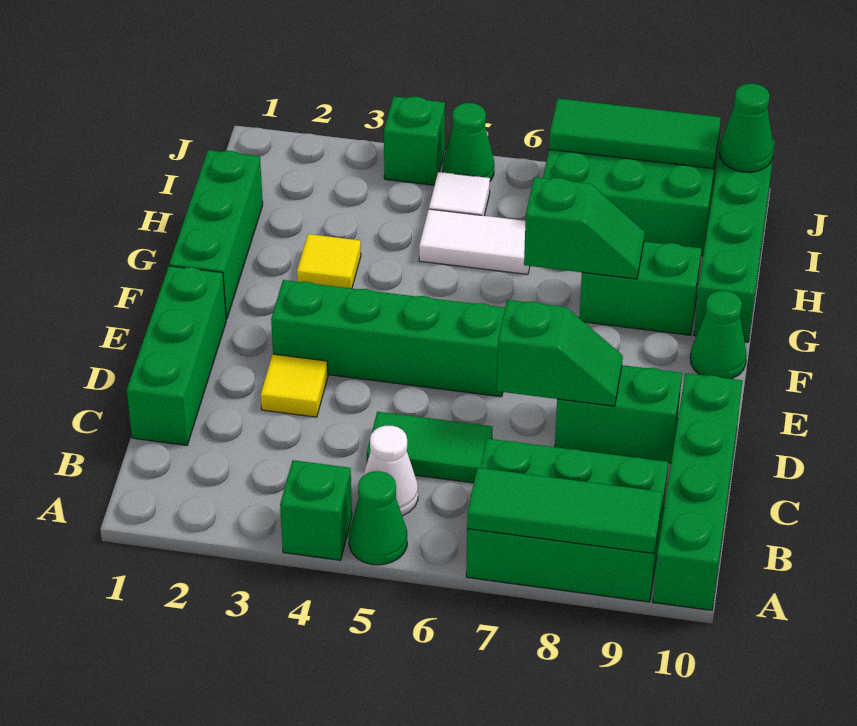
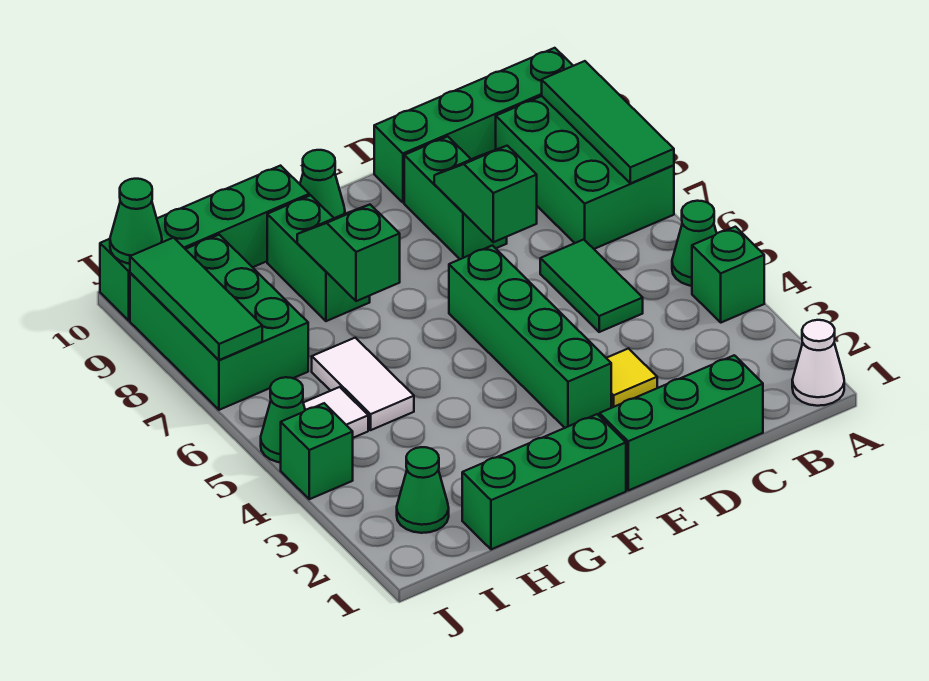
white 1x1 cone [364,426,418,516] -> white 1x1 cone moved to [792,320,844,406]
yellow 1x1 tile [297,234,361,288] -> none
none -> green 1x1 cone [397,447,449,533]

